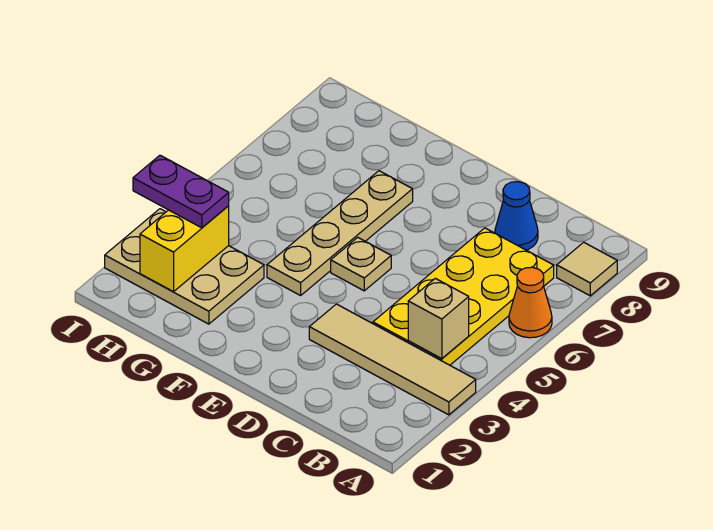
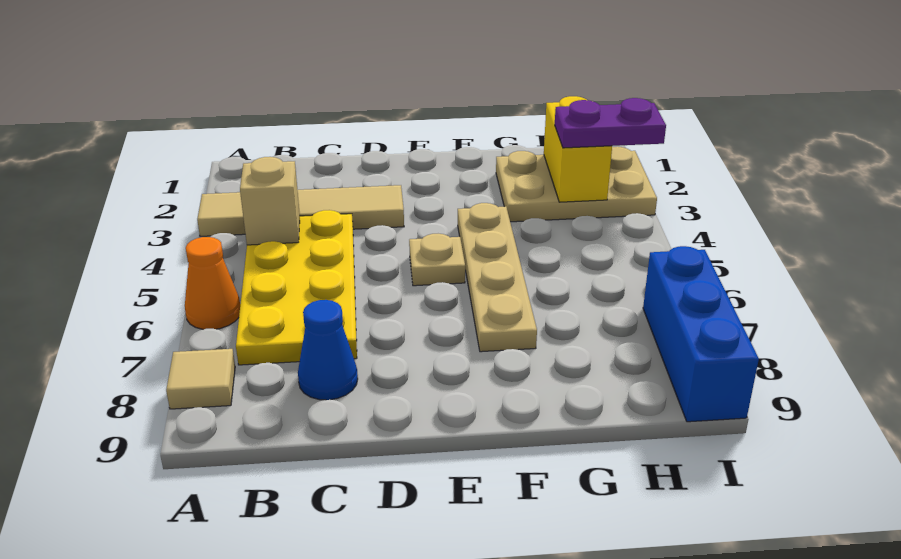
none -> blue 1x3 brick [643,246,759,422]

